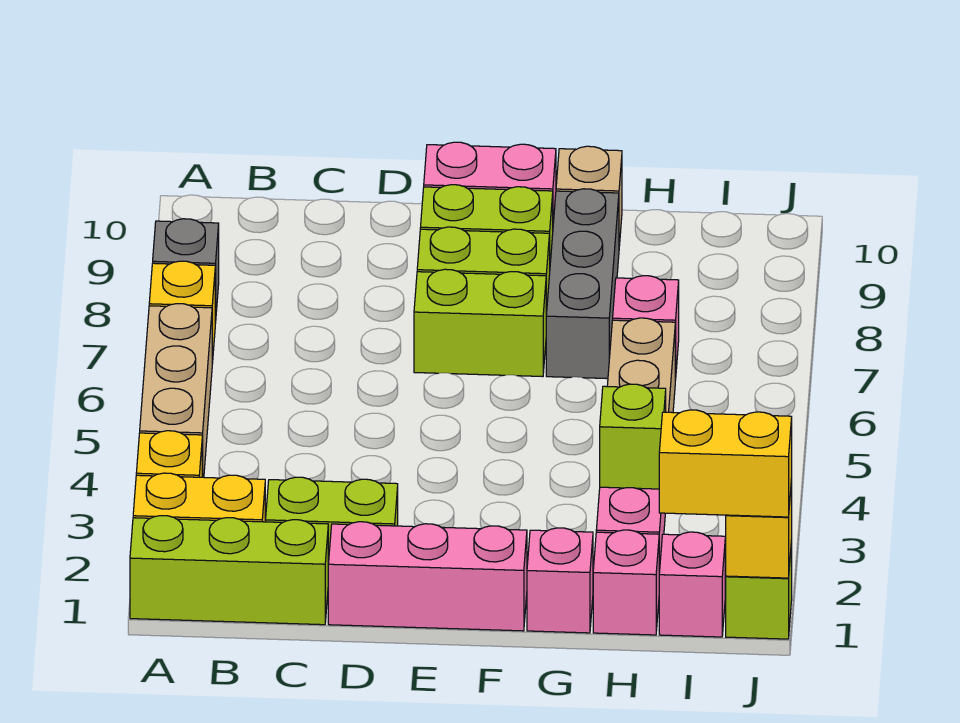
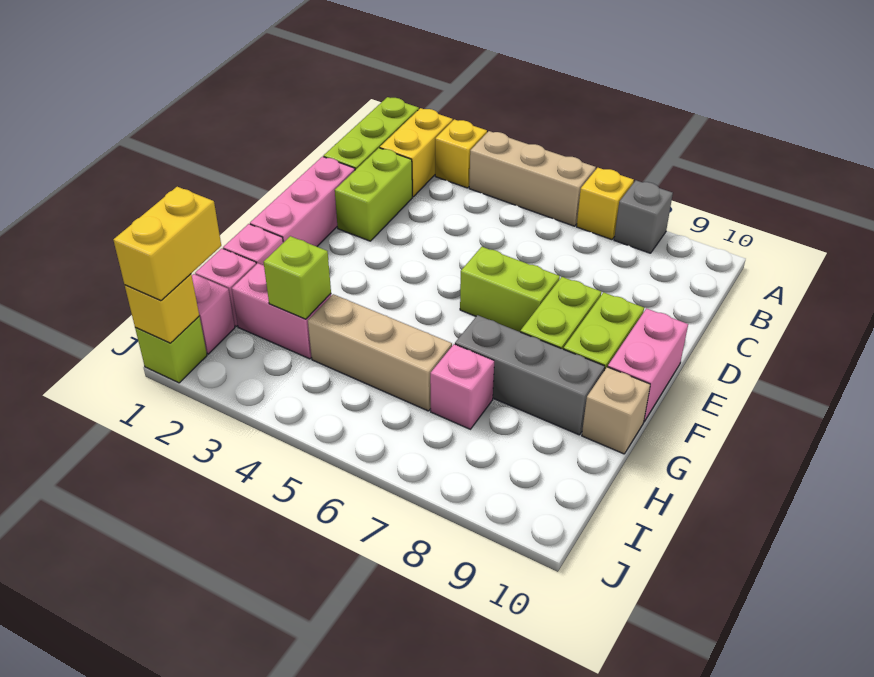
lime 1x2 brick [414,269,546,377] -> lime 1x2 brick turned to [460,247,560,332]

